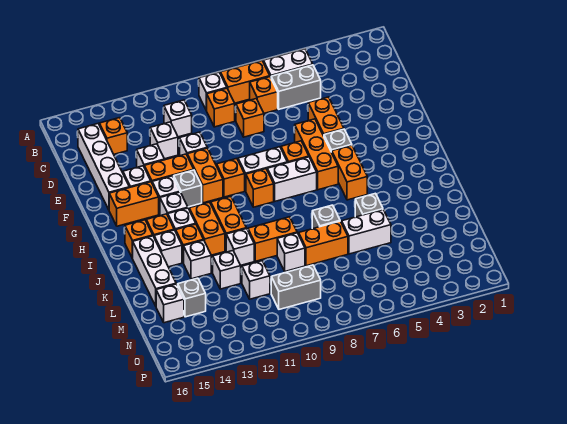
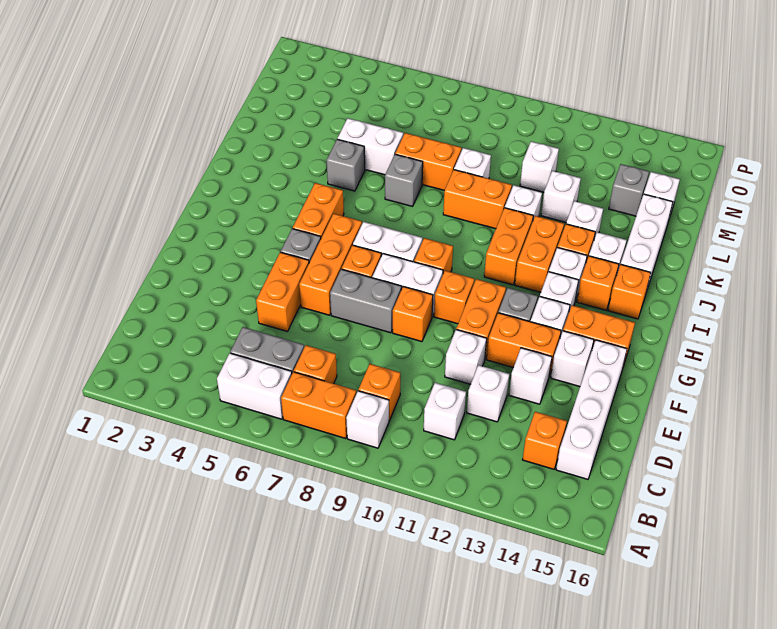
orange 1x1 brick [236,99,264,137] -> orange 1x1 brick moved to [393,286,433,342]
grey 1x2 brick [271,265,321,309] -> grey 1x2 brick moved to [330,269,402,333]

